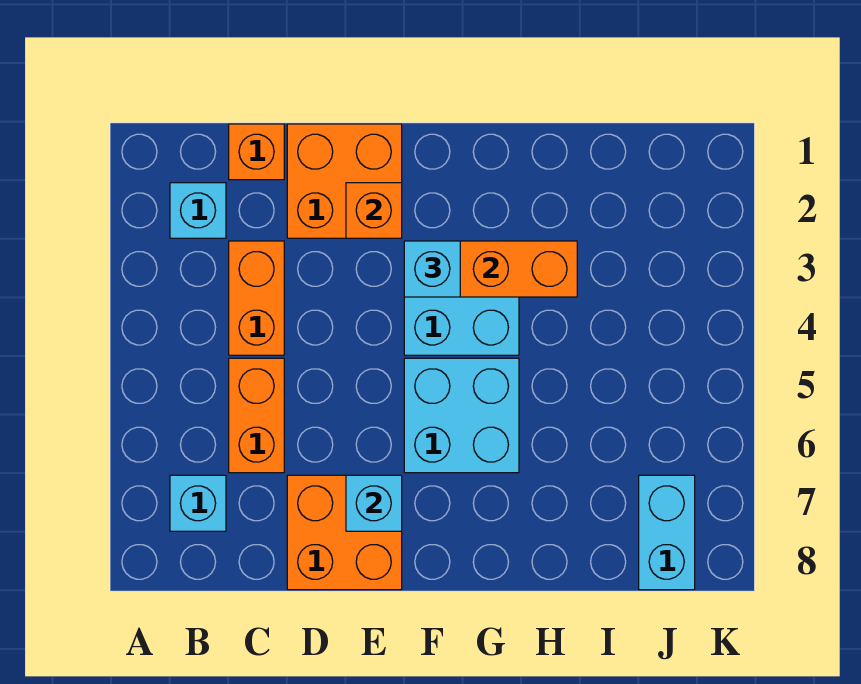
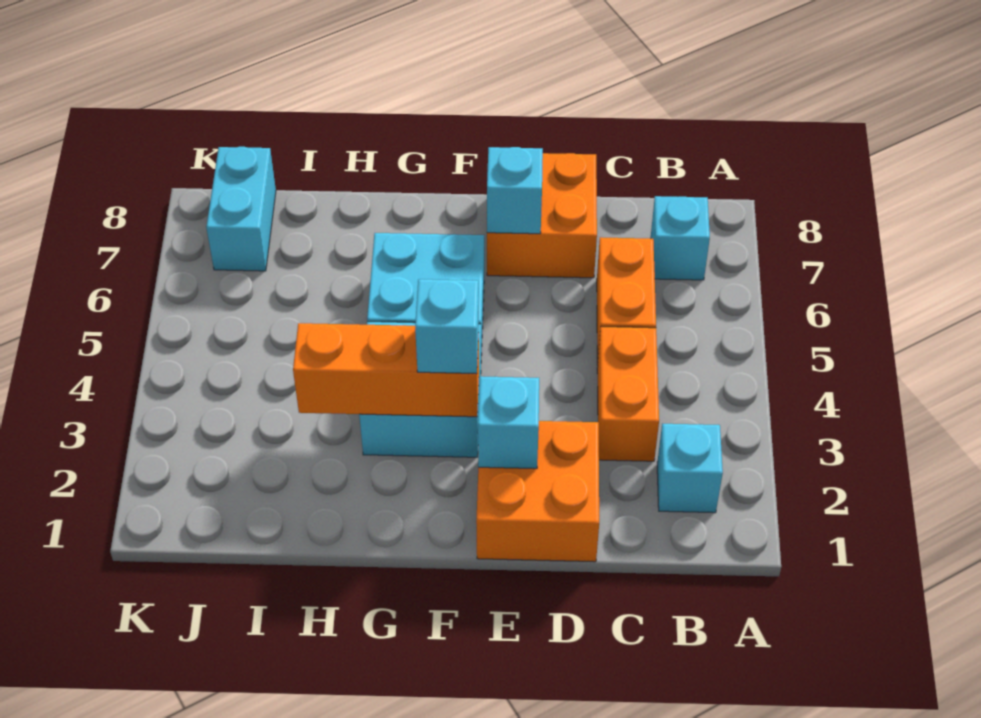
orange 1x1 brick [229,124,284,180] -> none
orange 1x1 brick [346,183,402,238] -> cyan 1x1 brick [478,376,539,469]

